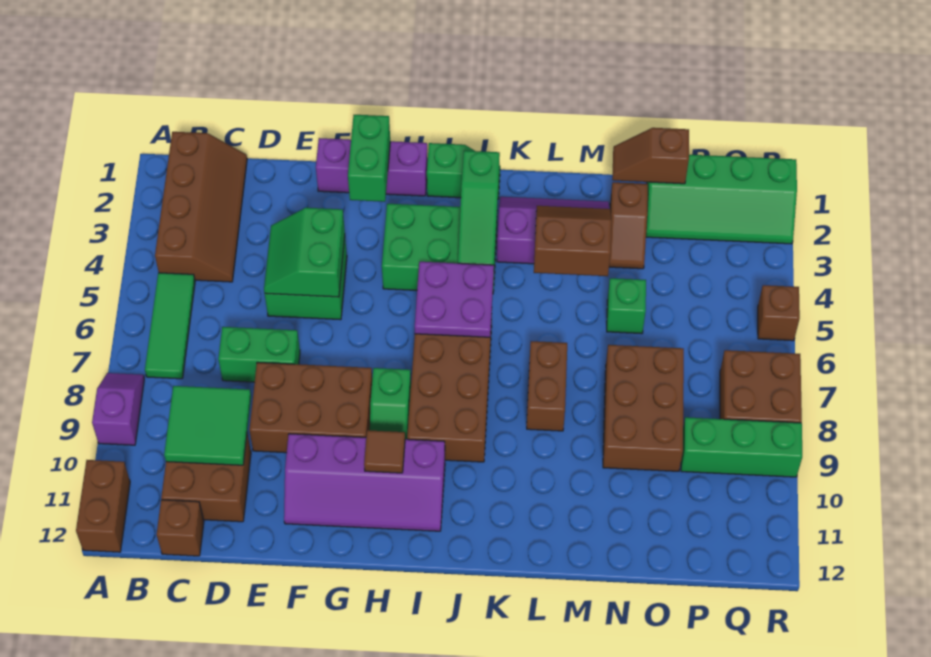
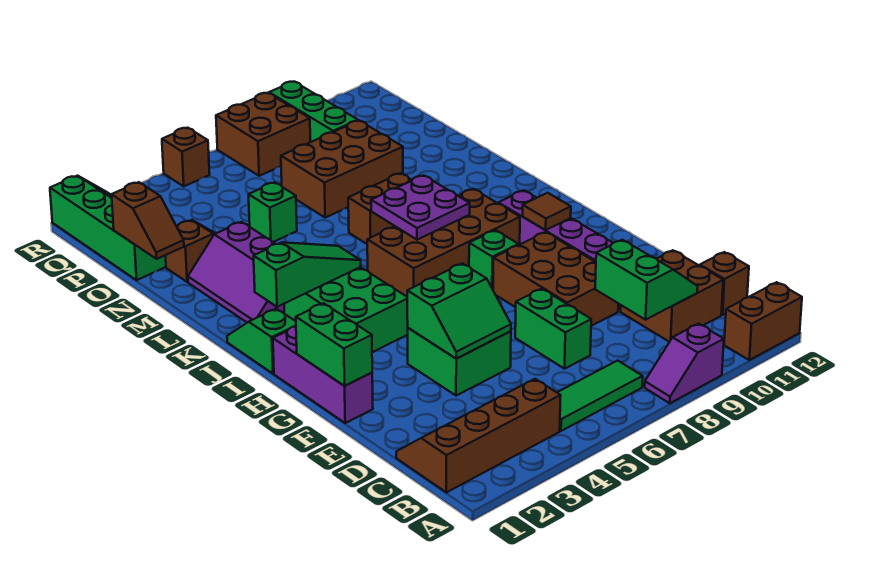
green 2x2 tile [164,386,251,465] -> green 2x2 slope [595,240,698,320]
green 1x2 brick [348,115,390,202] -> green 1x2 brick turned to [296,303,372,386]
purple 2x2 plate [415,262,494,337] -> purple 2x2 plate moved to [371,175,470,240]
brown 2x2 slope [534,206,611,276] -> none

